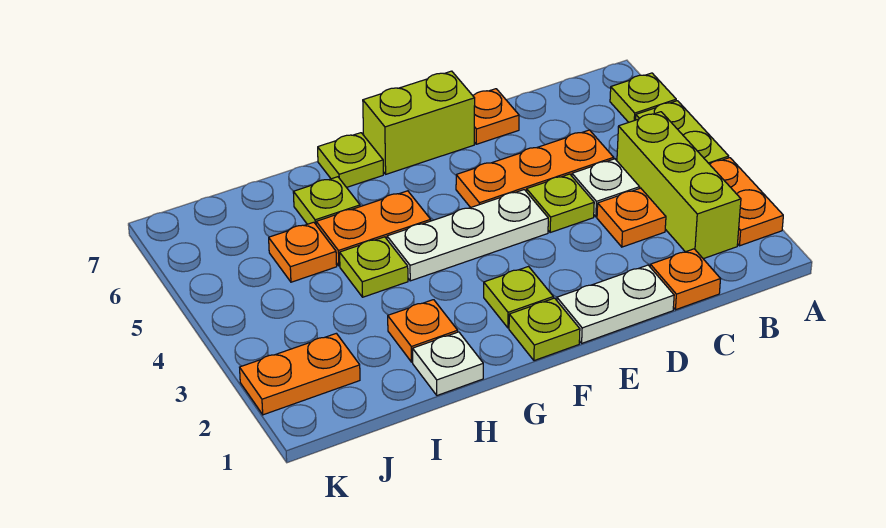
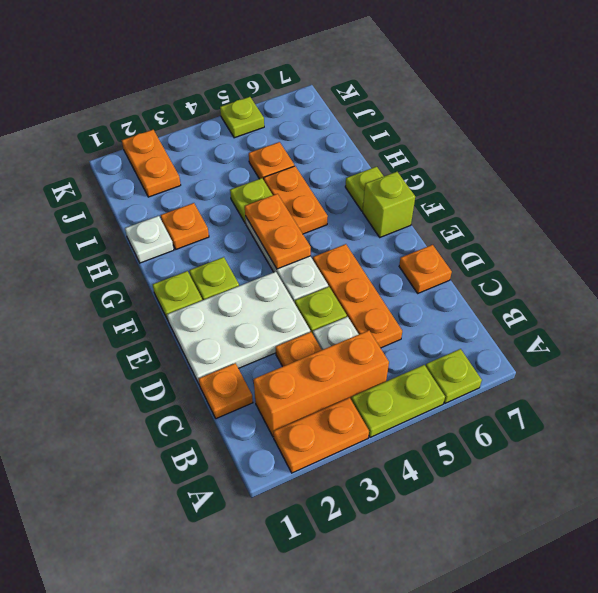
lime 1x3 brick [617,112,741,259] -> orange 1x3 brick [254,330,389,437]
white 1x2 plate [557,265,674,343] -> white 2x3 plate [167,272,310,383]
lime 1x2 brick [363,71,475,174] -> lime 1x1 brick [363,172,415,237]
none -> orange 1x2 plate [245,194,311,269]
lime 1x1 plate [293,177,360,224] -> lime 1x1 plate moved to [220,97,264,138]

